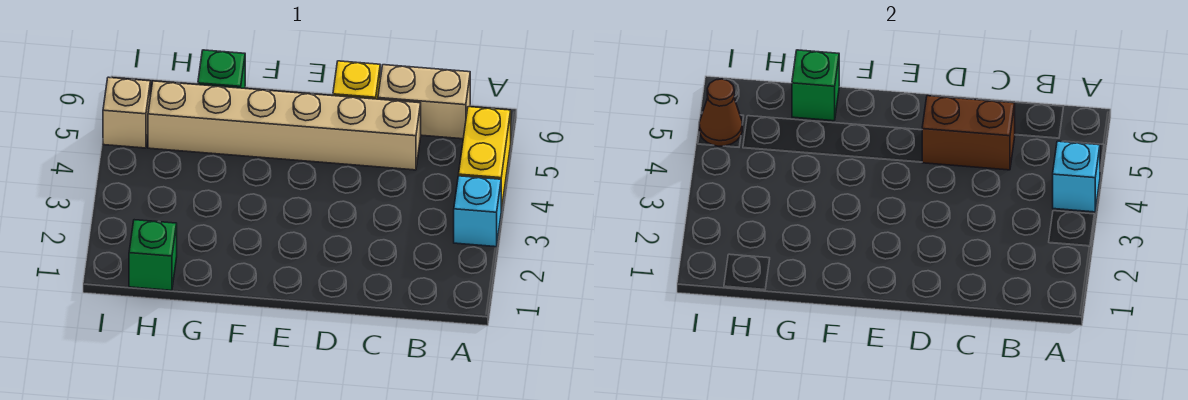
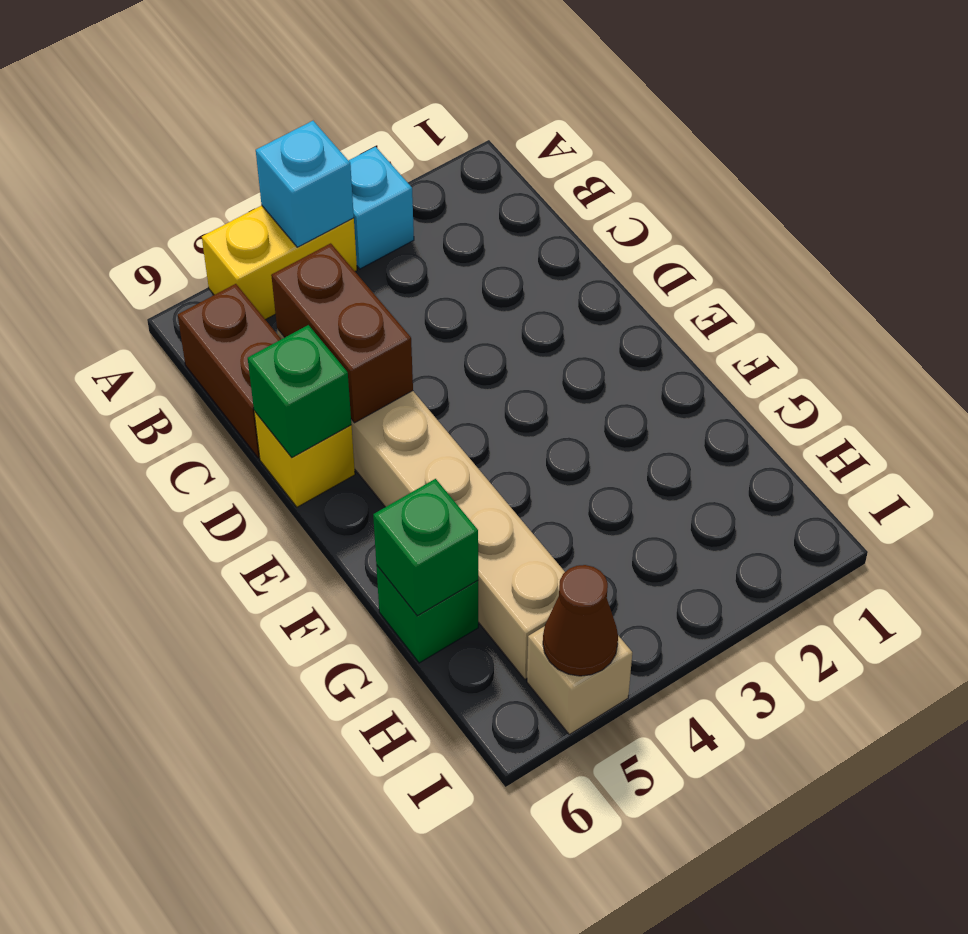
tan 1x2 brick [378,65,470,139] -> brown 1x2 brick [178,284,281,458]
green 1x1 brick [129,220,177,290] -> green 1x1 brick moved to [248,325,351,457]

